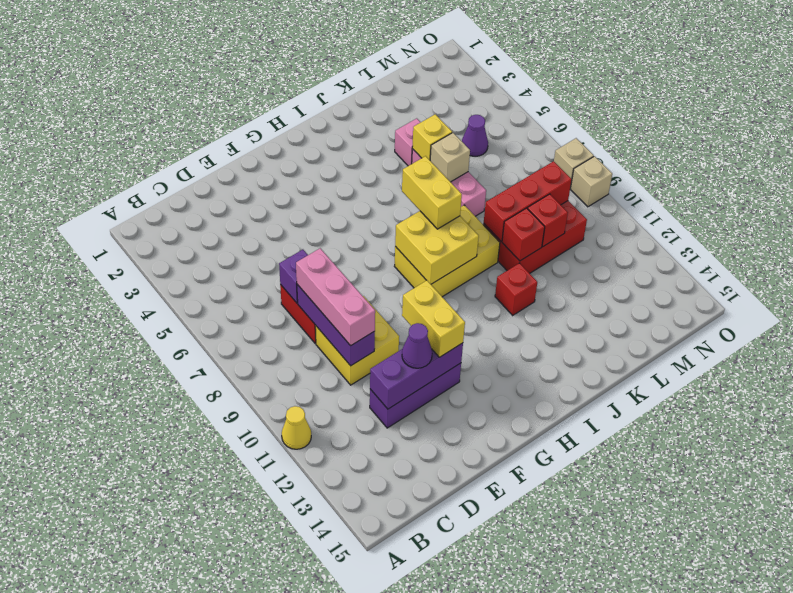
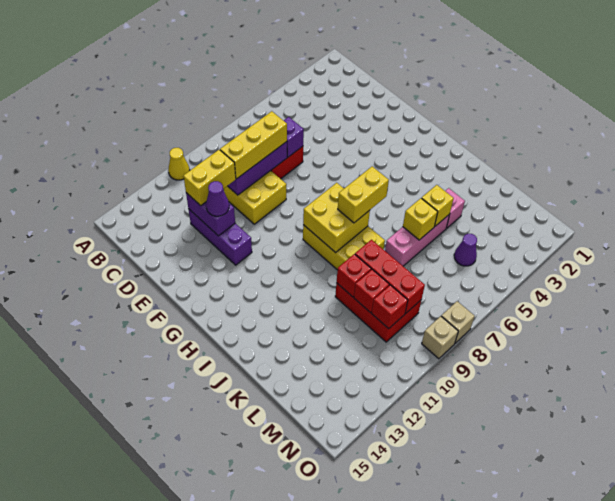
pink 1x3 brick [296,248,375,346] -> yellow 1x3 brick [220,111,287,179]
purple 1x3 brick [370,343,463,409] -> purple 1x2 brick [186,193,235,236]
yellow 1x2 brick [402,280,465,357] -> yellow 1x2 brick moved to [183,150,236,206]
red 1x1 brick [495,263,537,315] -> red 1x1 brick moved to [372,285,408,329]
tan 1x1 brick [430,133,470,182] -> yellow 1x1 brick [403,198,438,240]

